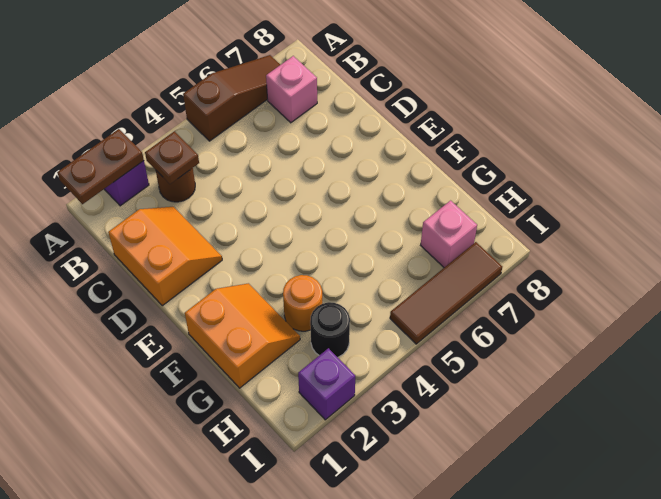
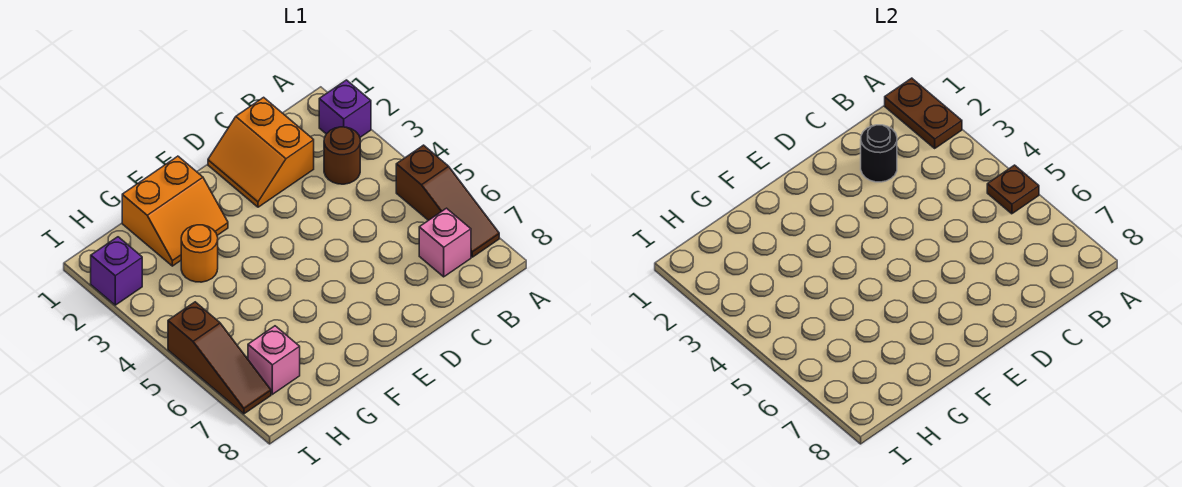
brown 1x1 plate [145,131,199,184] -> brown 1x1 plate moved to [987,165,1039,214]
orange 2x2 slope [108,207,222,306] -> orange 2x2 slope turned to [208,97,314,207]
black 1x1 round brick [310,302,350,357] -> black 1x1 round brick moved to [861,125,897,182]
brown 1x3 tile [390,242,502,344] -> brown 1x3 slope [168,302,271,414]

